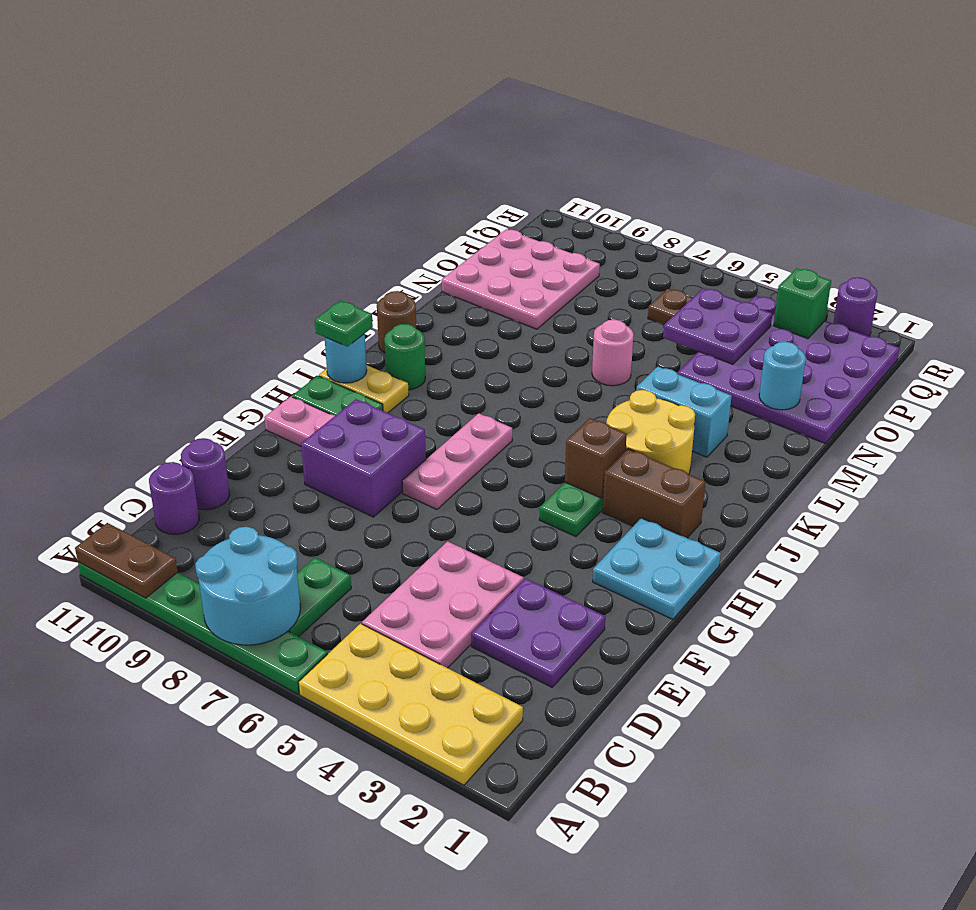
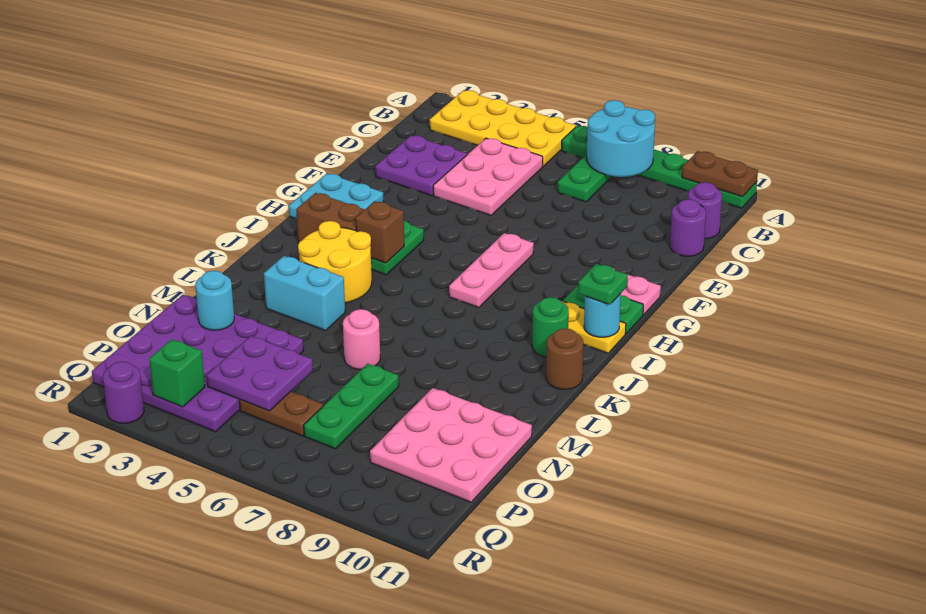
purple 2x2 brick [301,399,426,517] -> none
none -> green 1x3 plate [304,364,399,449]

